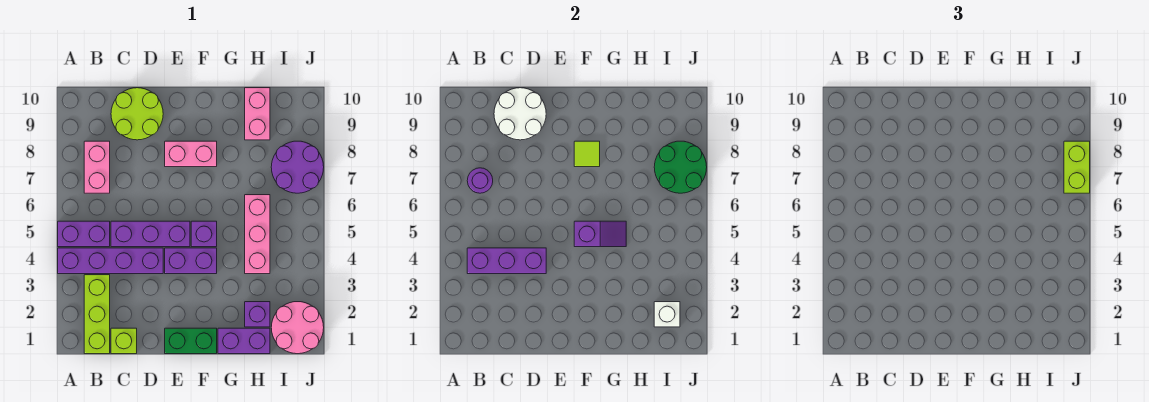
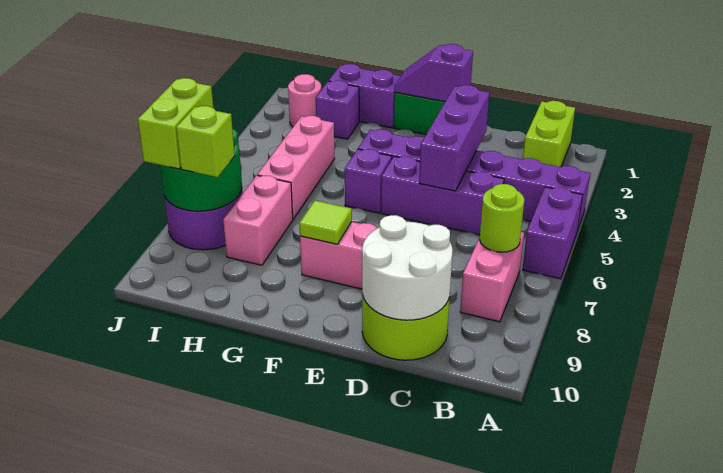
purple 1x2 brick [58,221,110,247] -> purple 1x2 brick turned to [522,187,582,279]
lime 1x3 brick [84,275,110,354] -> lime 1x2 brick [523,101,575,167]
purple 1x3 brick [467,248,546,274] -> purple 1x3 brick turned to [419,85,489,191]
purple 1x1 round brick [467,168,493,193] -> lime 1x1 round brick [479,184,525,252]
lime 1x1 brick [111,328,137,354] -> lime 1x1 brick moved to [176,106,235,177]
purple 1x2 slope [574,221,626,247] -> purple 1x2 slope moved to [395,44,473,102]
pink 1x2 brick [245,88,270,140] -> pink 1x2 brick moved to [223,175,293,265]
pink 2x2 round brick [271,302,324,354] -> pink 1x1 round brick [288,74,321,127]
white 1x1 brick [654,302,680,327] -> none

